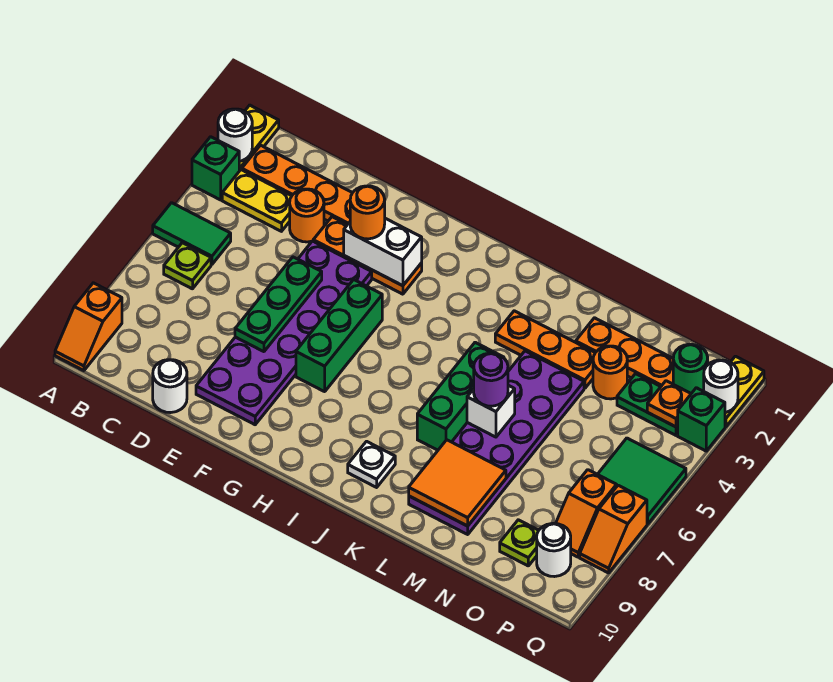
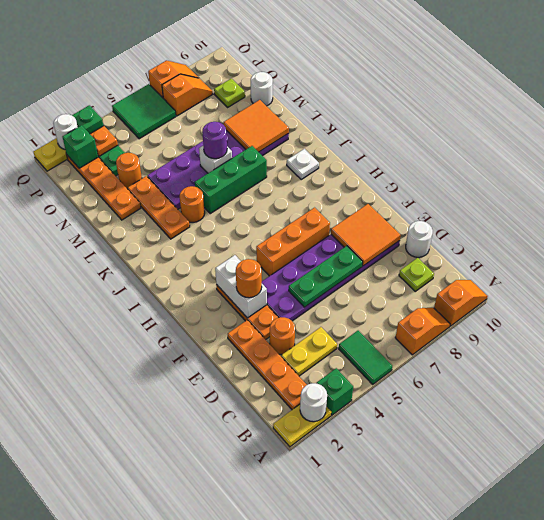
none -> orange 1x2 slope [395,308,450,355]
yellow 1x2 plate [222,170,292,231] -> yellow 1x2 plate turned to [281,327,337,376]
lime 1x1 plate [164,243,211,289] -> lime 1x1 plate moved to [399,258,434,291]
none -> orange 2x2 tile [331,204,401,266]
green 1x3 brick [296,280,382,392] -> orange 1x3 brick [256,208,330,276]
none -> orange 1x1 round brick [180,186,205,222]
green 1x1 round brick [673,344,708,393] -> green 1x1 brick [62,125,98,168]
white 1x1 round brick [537,523,571,577] -> white 1x1 round brick moved to [251,72,273,106]

